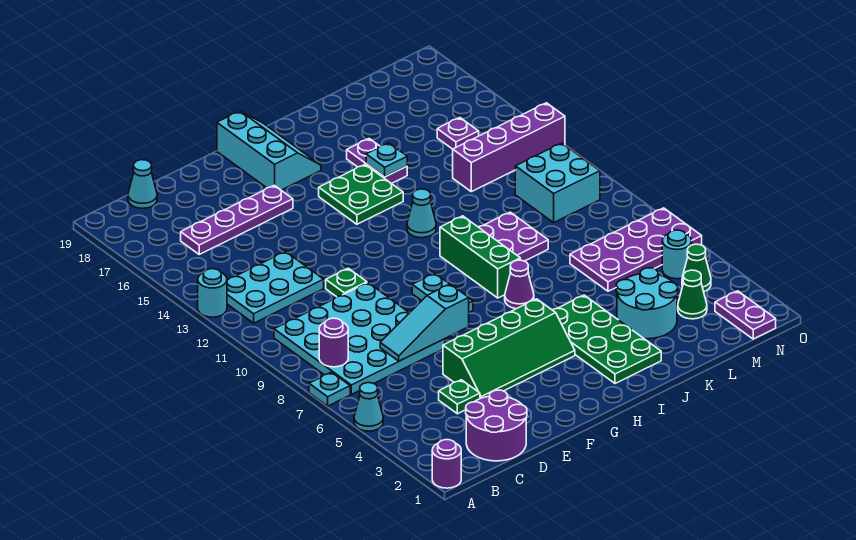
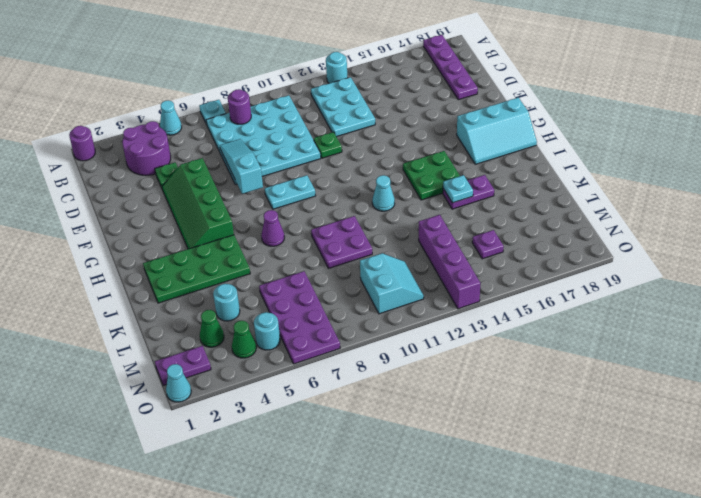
purple 2x2 round brick [466,390,527,461] -> purple 2x2 round brick moved to [122,121,171,175]
purple 1x4 plate [181,185,293,254] -> purple 1x4 plate moved to [423,35,478,100]
cyan 1x1 cone [128,160,157,208] -> cyan 1x1 cone moved to [166,364,191,402]
green 1x3 brick [440,216,520,298] -> none
cyan 2x2 round brick [616,268,678,339] -> cyan 1x1 round brick [213,284,240,321]
cyan 2x2 brick [515,143,600,223] -> cyan 2x2 slope [360,253,424,314]

